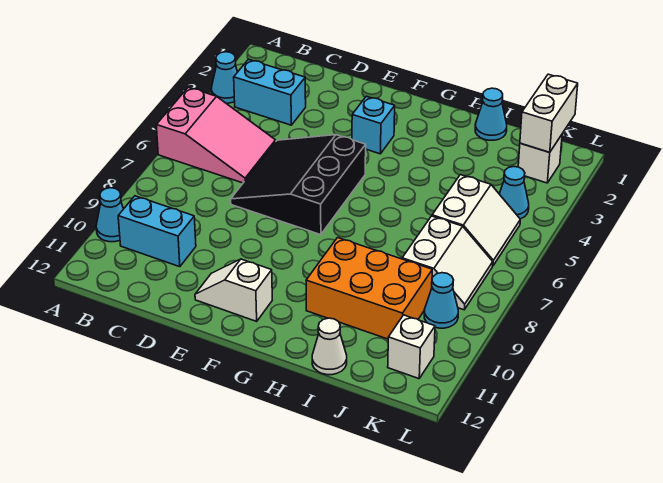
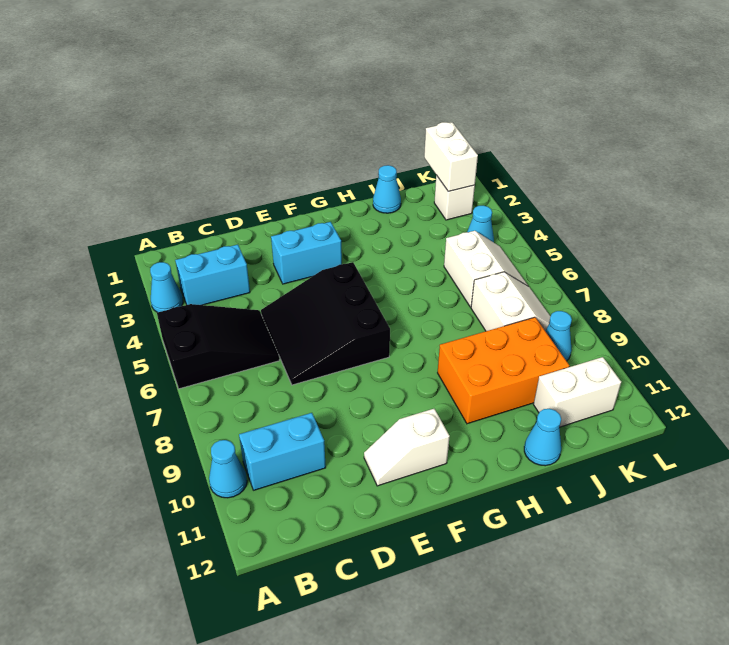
pink 2x3 slope [156,87,276,183] -> black 2x3 slope [157,304,279,389]
cyan 1x1 brick [352,96,395,154] -> cyan 1x2 brick [271,222,342,284]
white 1x1 cone [312,318,347,375] -> cyan 1x1 cone [524,409,561,466]
white 1x1 brick [388,315,435,379] -> white 1x2 brick [534,357,621,427]

